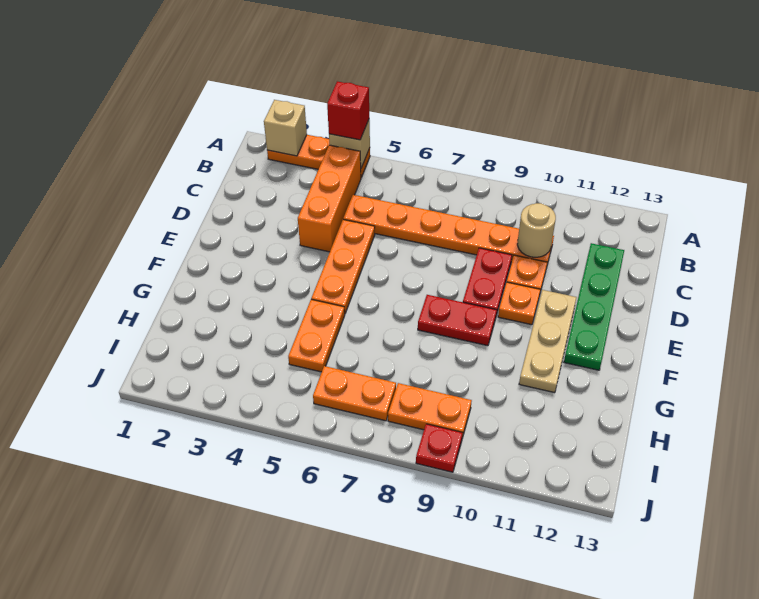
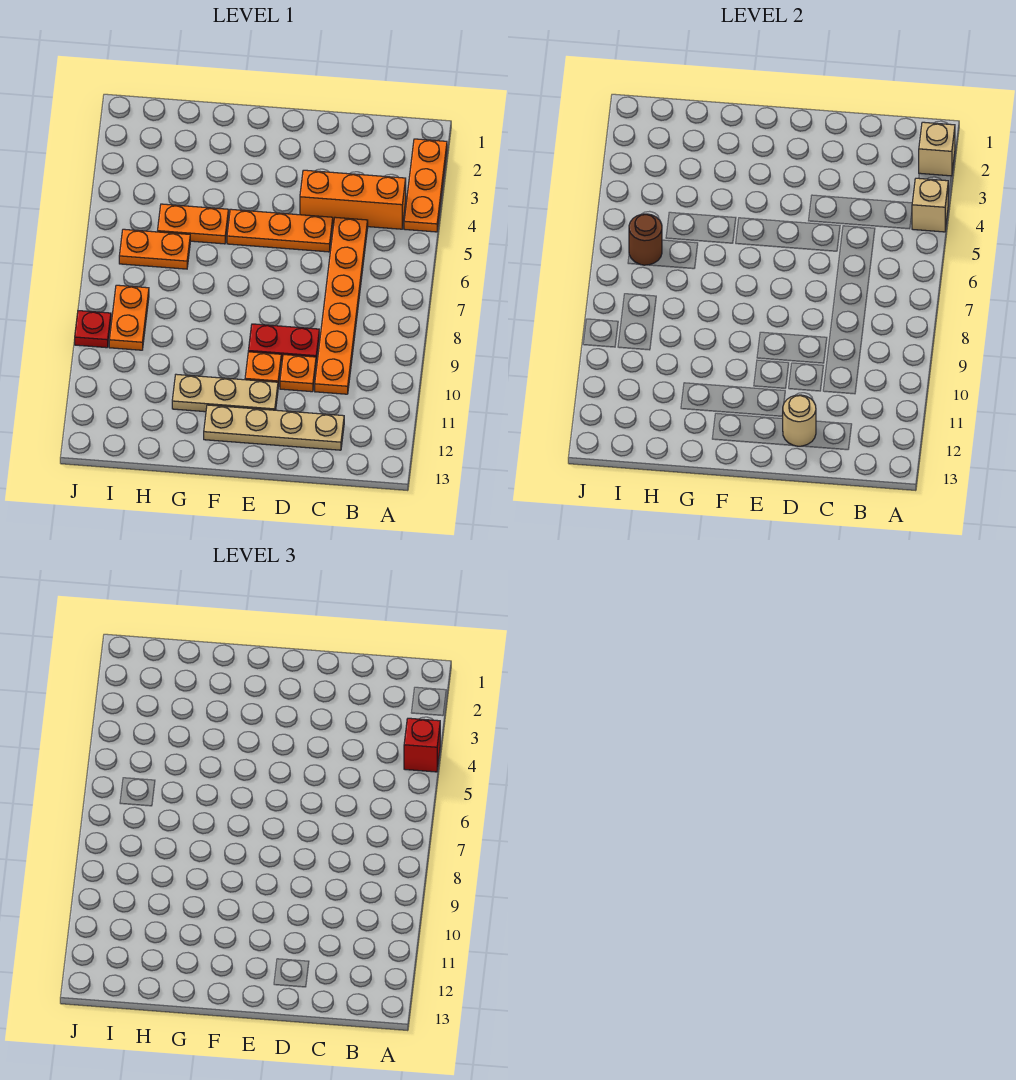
tan 1x1 round brick [517,203,556,257] -> tan 1x1 round brick moved to [783,395,816,446]
green 1x4 plate [564,243,624,370] -> tan 1x4 plate [204,405,344,450]
red 1x2 plate [418,295,497,346] -> none
orange 1x2 plate [313,366,396,421] -> orange 1x2 plate turned to [119,229,190,269]
none -> brown 1x1 round brick [629,214,662,265]

